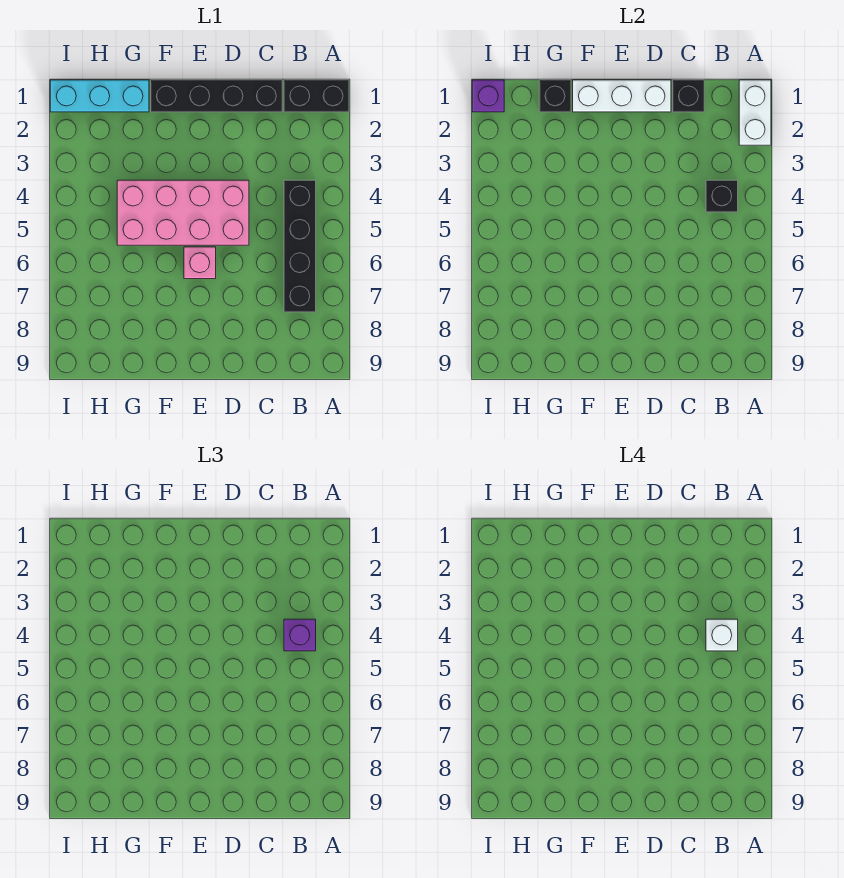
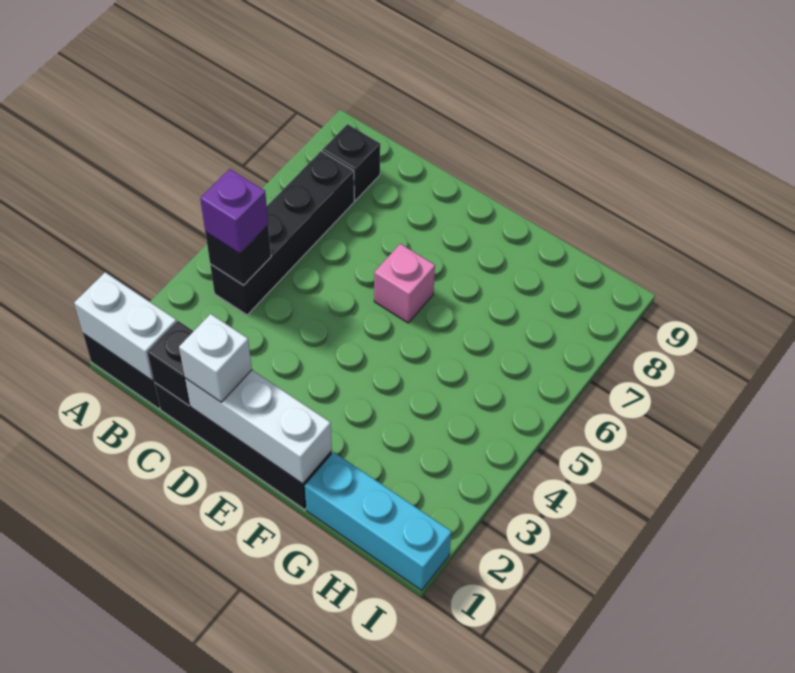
white 1x2 brick [739,80,771,145] -> white 1x2 brick turned to [74,272,177,381]
white 1x1 brick [706,619,738,651] -> white 1x1 brick moved to [179,314,252,402]
pink 2x4 brick [117,180,249,245] -> none
black 1x1 brick [539,80,571,112] -> black 1x1 brick moved to [322,124,380,200]
purple 1x1 brick [472,80,504,112] -> none

